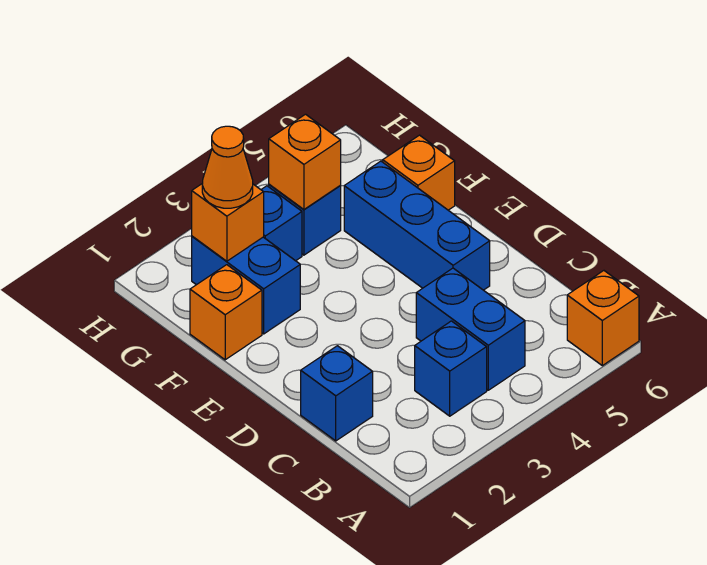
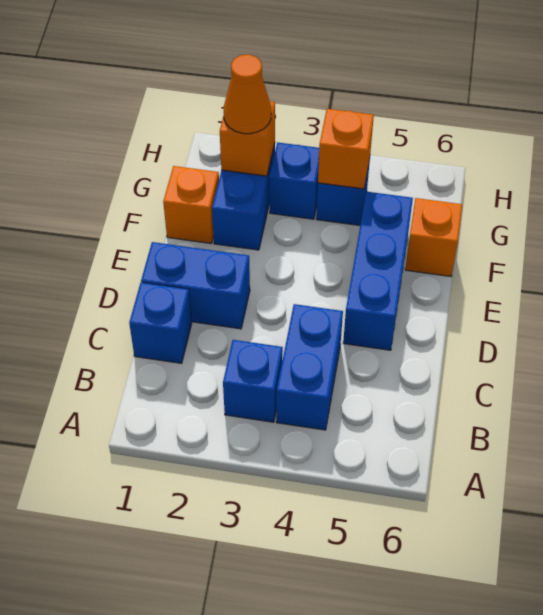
orange 1x1 brick [567,271,639,366] -> none
none -> blue 1x2 brick [141,242,250,329]

